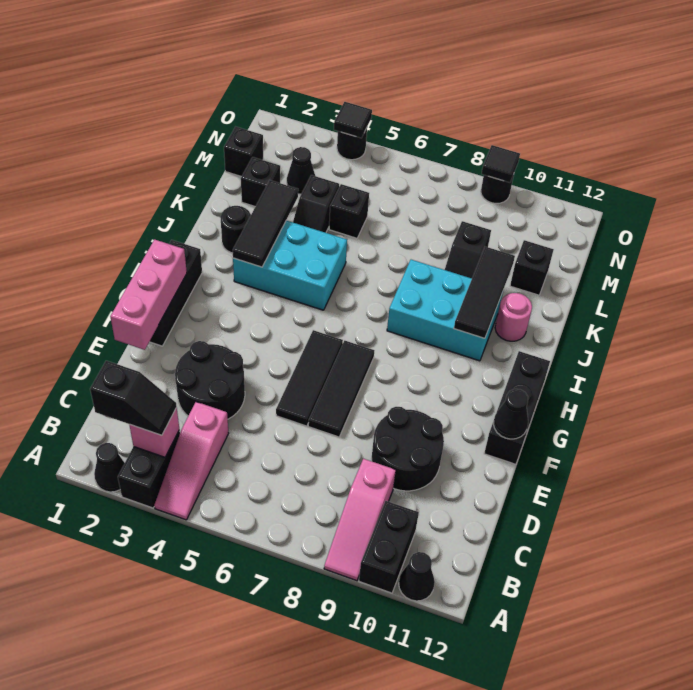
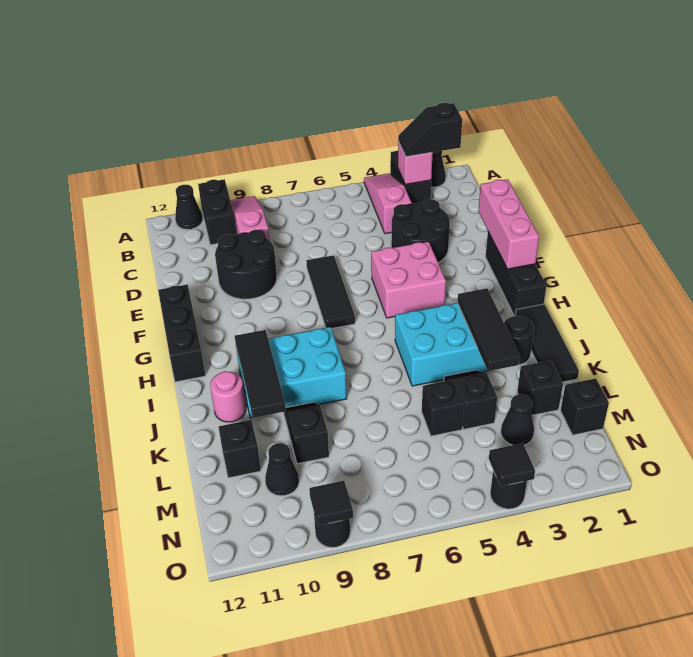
black 1x3 tile [276,330,343,426] -> black 1x3 tile moved to [516,304,579,382]
none -> pink 2x2 brick [371,241,446,318]
black 1x1 cone [493,389,528,439] -> black 1x1 cone moved to [265,443,299,496]

